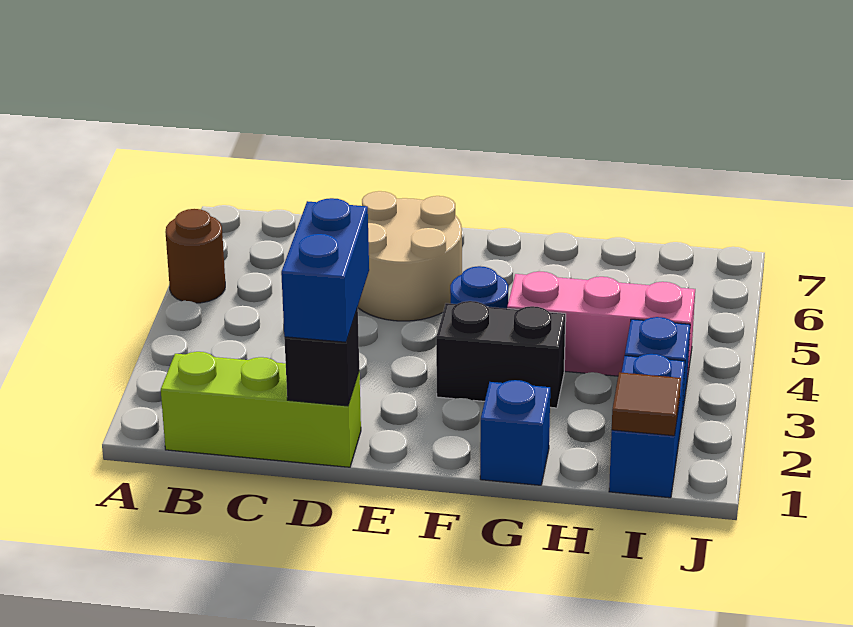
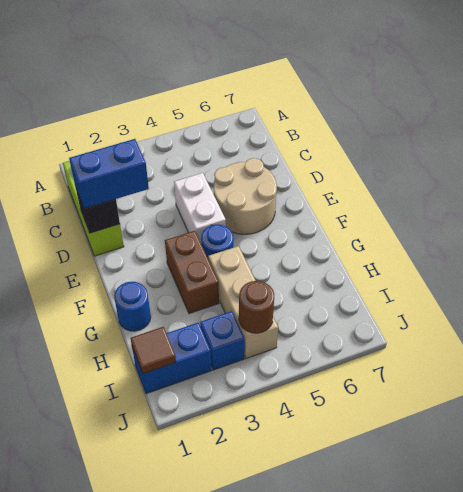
brown 1x1 round brick [165,209,225,303] -> brown 1x1 round brick moved to [239,281,274,333]
none -> white 1x2 brick [174,173,226,243]
black 1x2 brick [436,301,566,408] -> brown 1x2 brick [165,231,219,314]
blue 1x1 brick [480,380,550,485] -> blue 1x1 round brick [114,282,151,331]
pink 1x3 brick [507,271,695,379] -> tan 1x3 brick [208,246,278,358]

